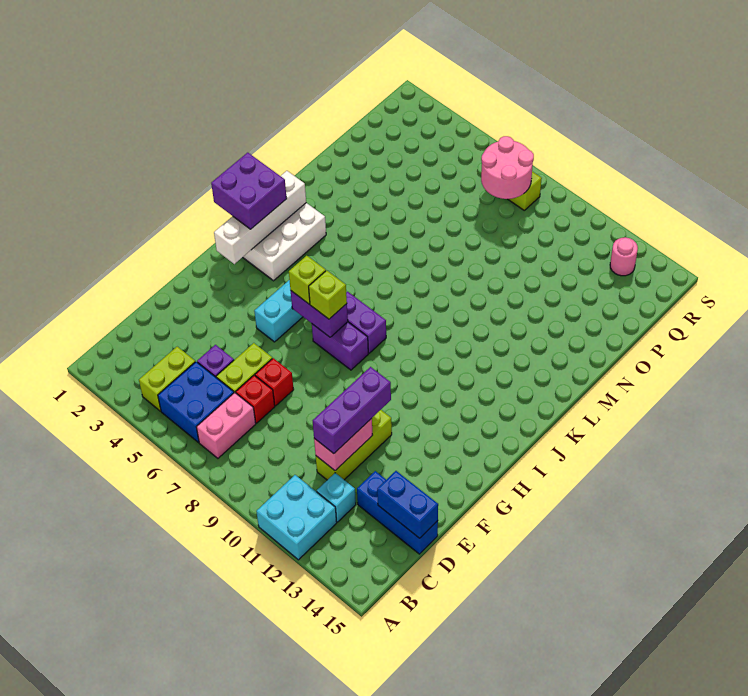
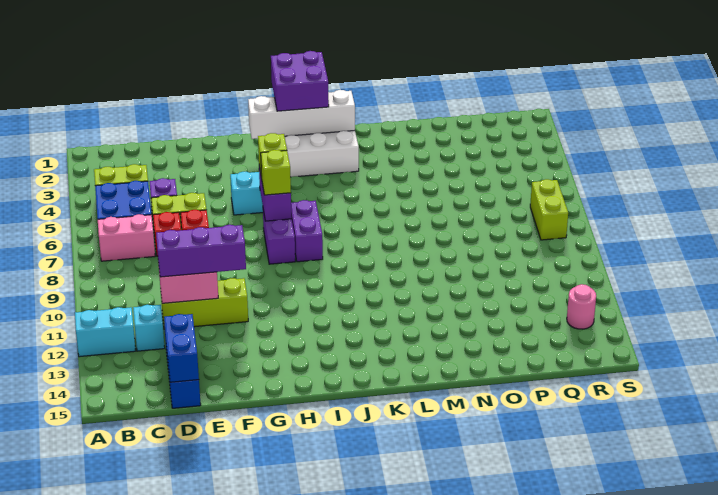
cyan 2x2 brick [256,475,337,560] -> cyan 1x2 brick [75,307,136,357]
pink 2x2 round brick [481,136,534,199] -> none

